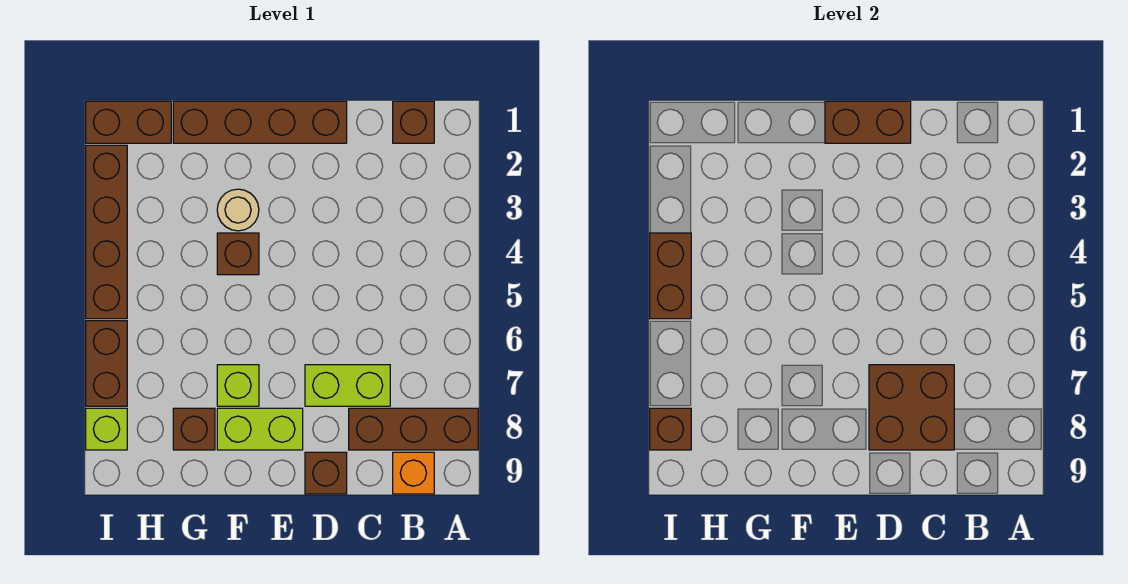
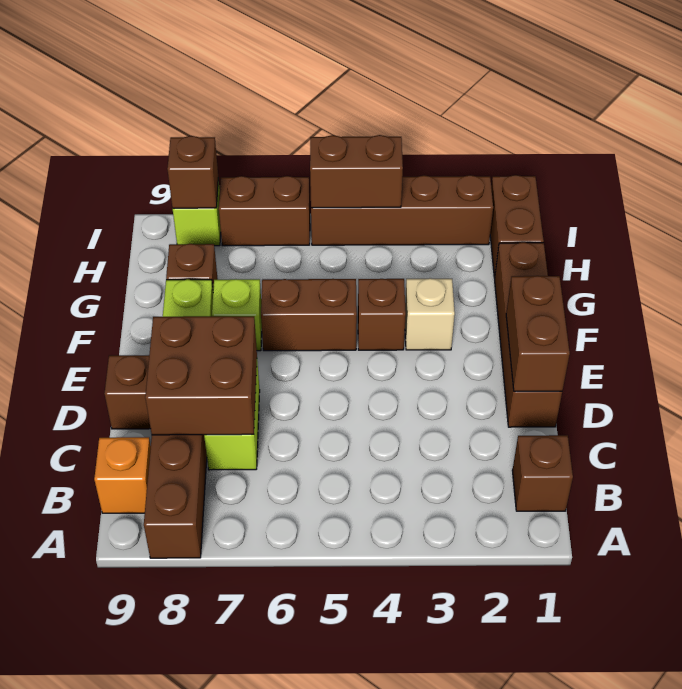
tan 1x1 round brick [217,189,259,231] -> tan 1x1 brick [405,278,455,350]
none -> brown 1x2 brick [261,279,357,351]

